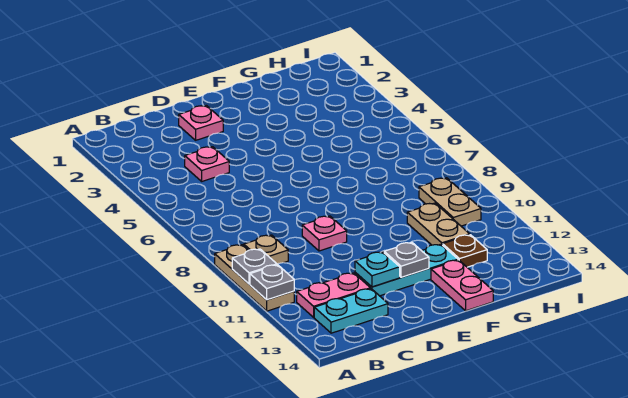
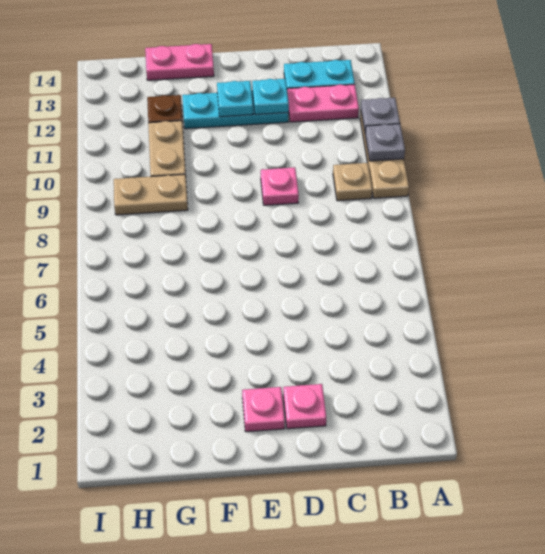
pink 1x1 plate [185,147,229,181] -> pink 1x1 plate moved to [242,387,285,432]
grey 1x1 plate [384,242,429,277] -> cyan 1x1 plate [217,81,253,117]
pink 1x2 plate [431,260,493,311] -> pink 1x2 plate turned to [145,44,214,80]
tan 1x2 plate [419,178,481,226] -> tan 1x2 plate turned to [114,174,188,215]

